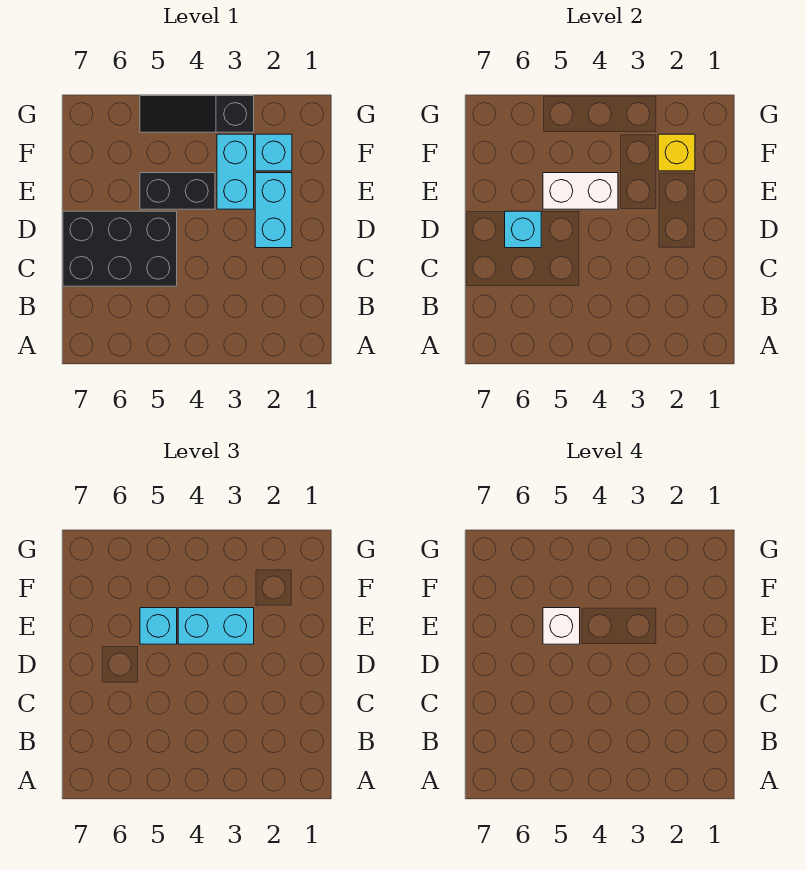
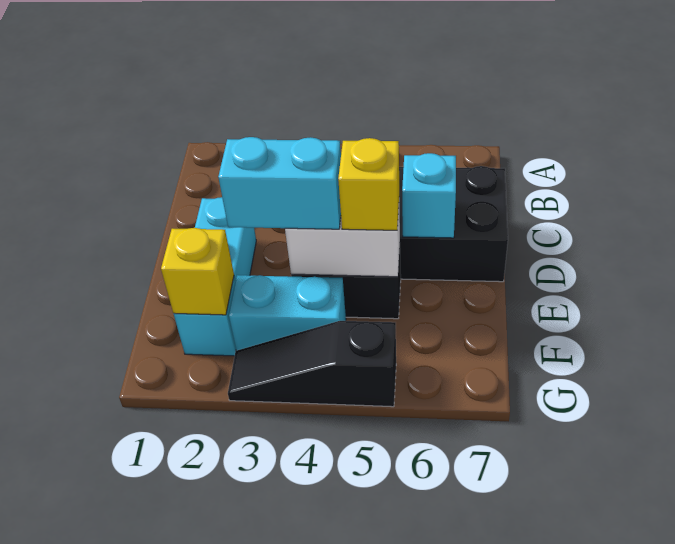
cyan 1x2 brick [217,134,254,209] -> cyan 1x2 brick turned to [229,275,346,350]
cyan 1x1 brick [140,608,177,644] -> yellow 1x1 brick [338,138,399,230]
white 1x1 brick [543,608,580,644] -> none
black 1x3 slope [140,96,254,132] -> black 1x3 slope turned to [228,321,396,407]

